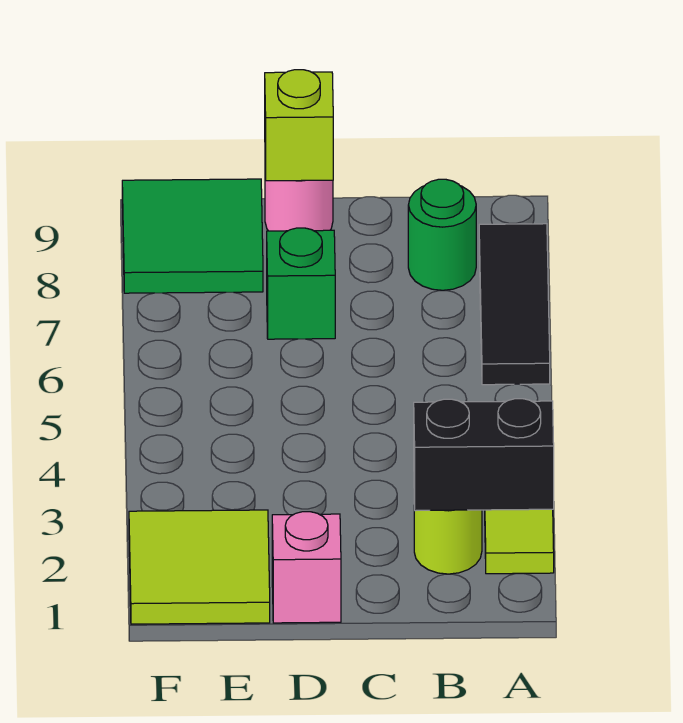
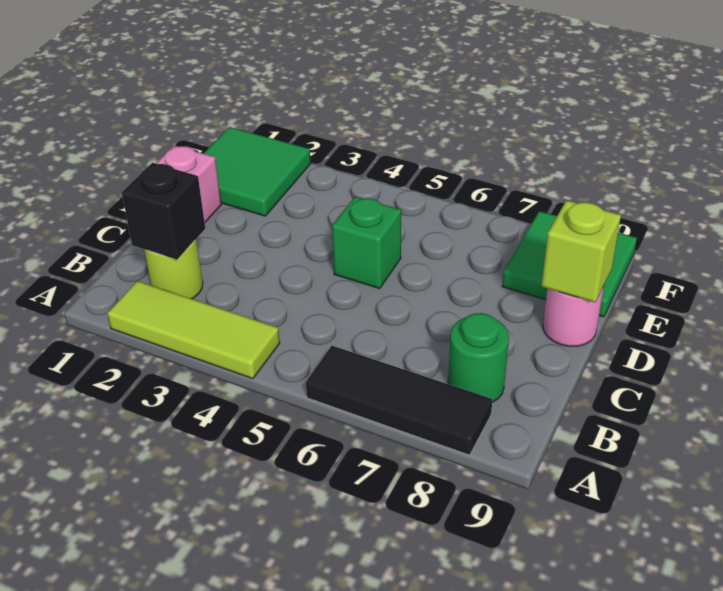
black 1x2 brick [414,399,554,511] -> black 1x1 brick [122,163,205,260]
green 1x1 brick [267,228,335,339] -> green 1x1 brick moved to [332,197,401,289]
lime 2x2 tile [129,510,270,624] -> green 2x2 tile [203,127,311,216]

